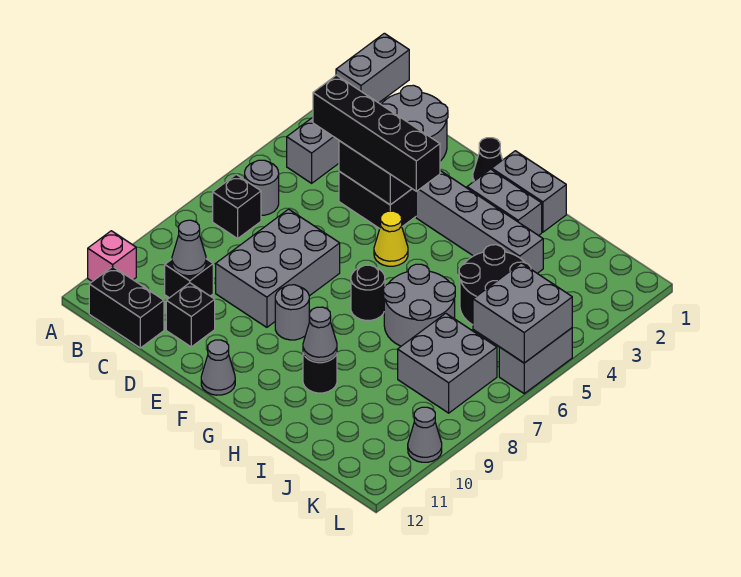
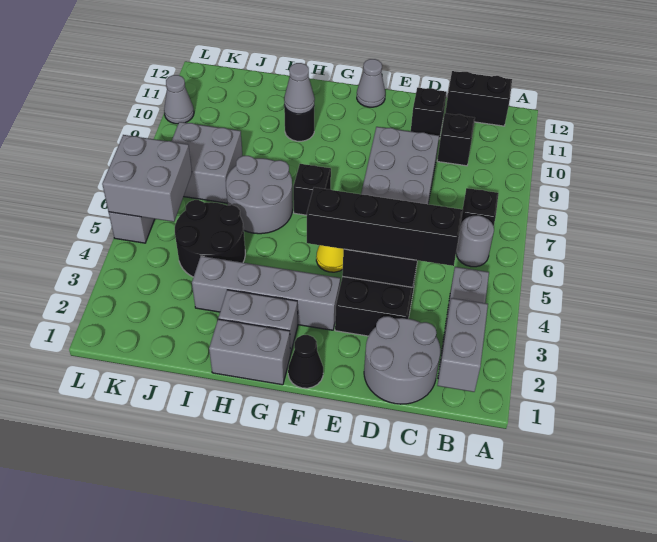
pink 1x1 brick [88,231,136,282] -> none
grey 1x1 cone [172,220,206,276] -> none
grey 1x1 round brick [275,285,309,340] -> none
black 1x1 round brick [351,265,385,320] -> black 1x1 brick [293,164,331,215]

